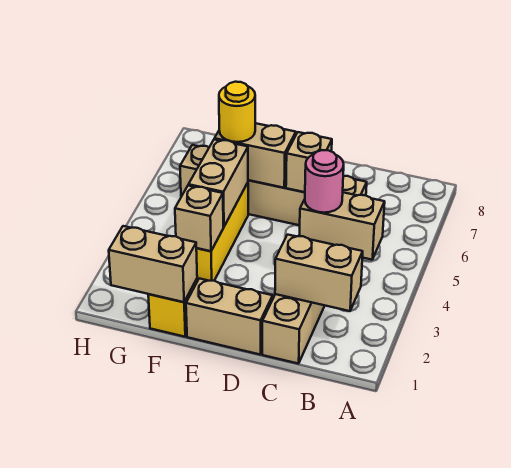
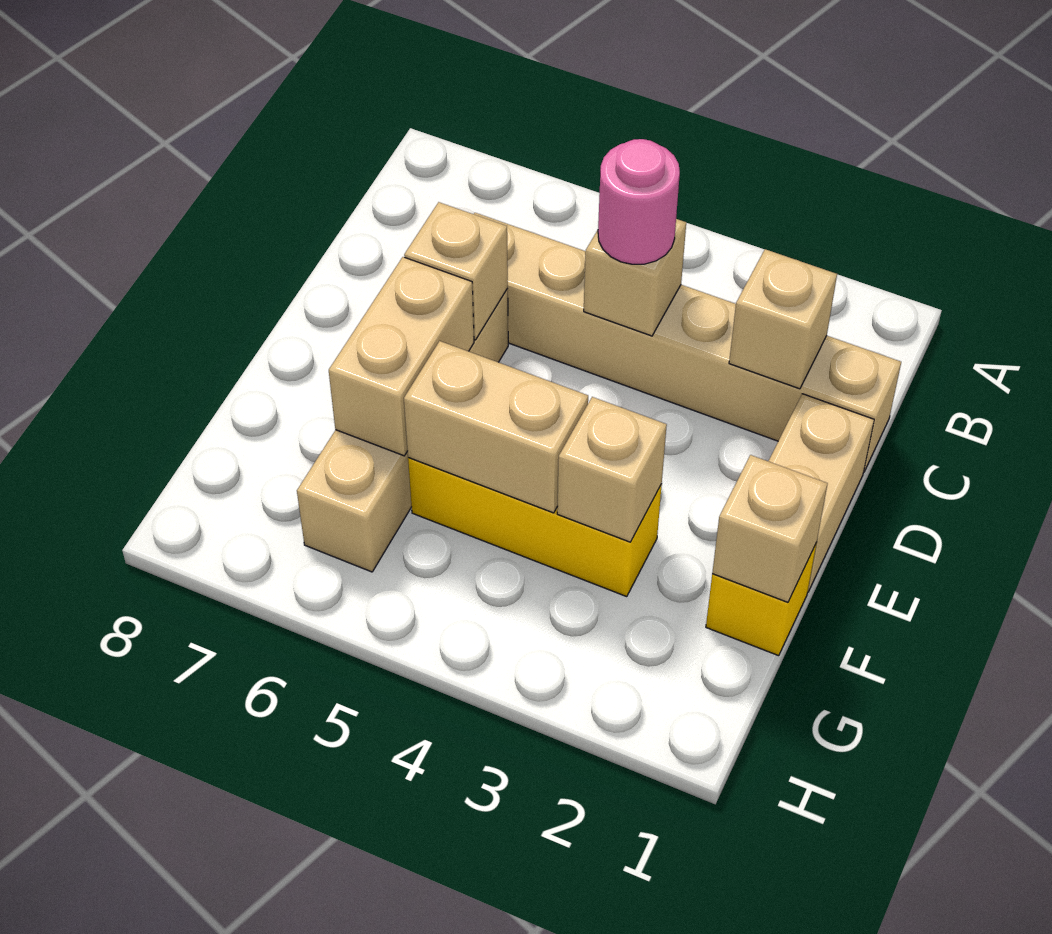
tan 1x2 brick [275,235,363,311] -> tan 1x1 brick [729,249,837,389]
tan 1x2 brick [299,192,385,260] -> tan 1x1 brick [584,219,686,336]
tan 1x2 brick [109,226,197,302] -> tan 1x1 brick [712,455,828,602]
yellow 1x1 round brick [219,82,255,142] -> none

